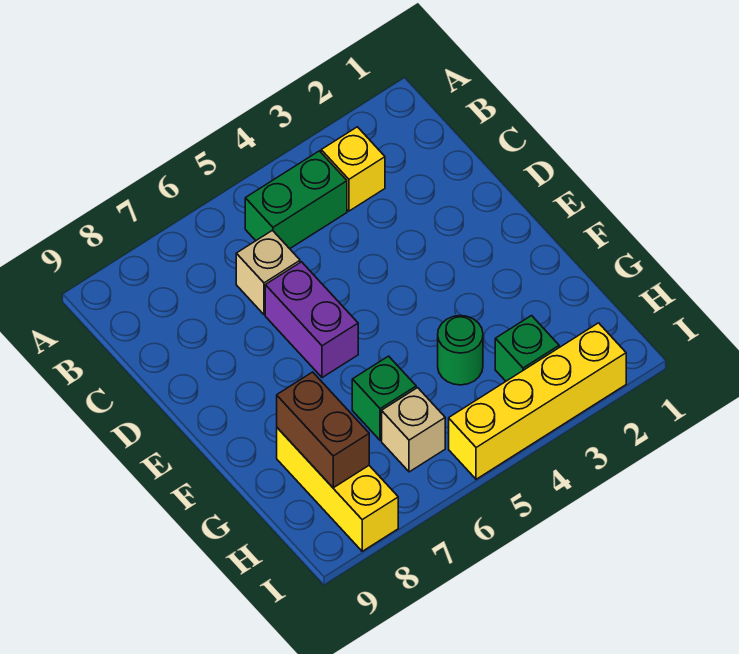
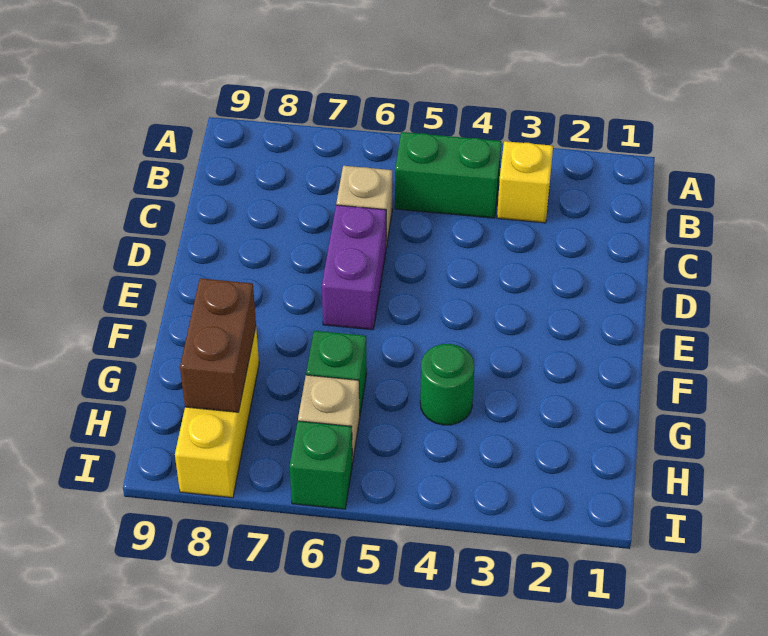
green 1x1 brick [495,316,559,381] -> green 1x1 brick moved to [290,421,352,509]
yellow 1x4 brick [449,323,626,479] -> none

